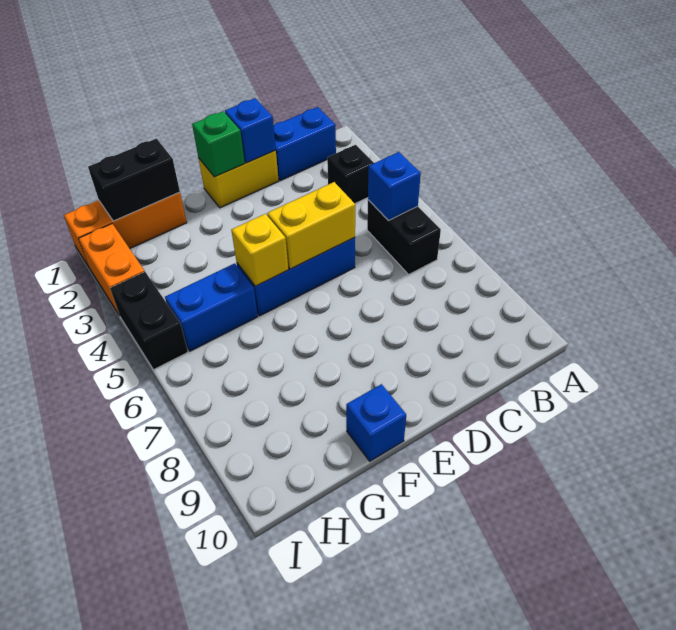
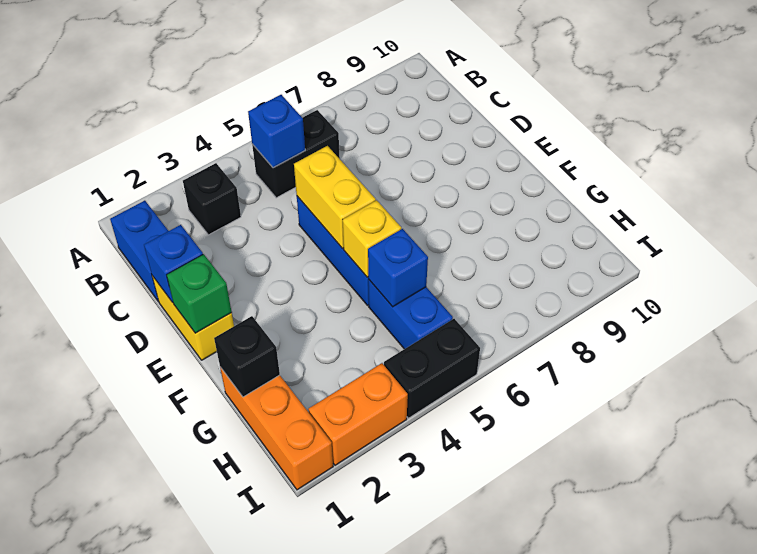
blue 1x1 brick [346,384,406,461] -> blue 1x1 brick moved to [368,229,428,307]
black 1x2 brick [88,139,180,221] -> black 1x1 brick [214,316,280,397]

